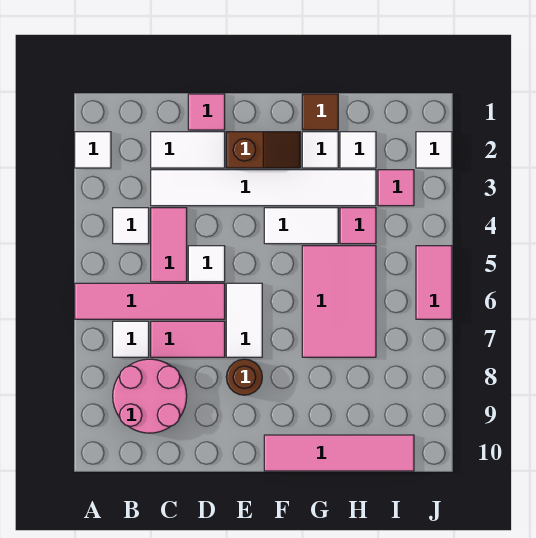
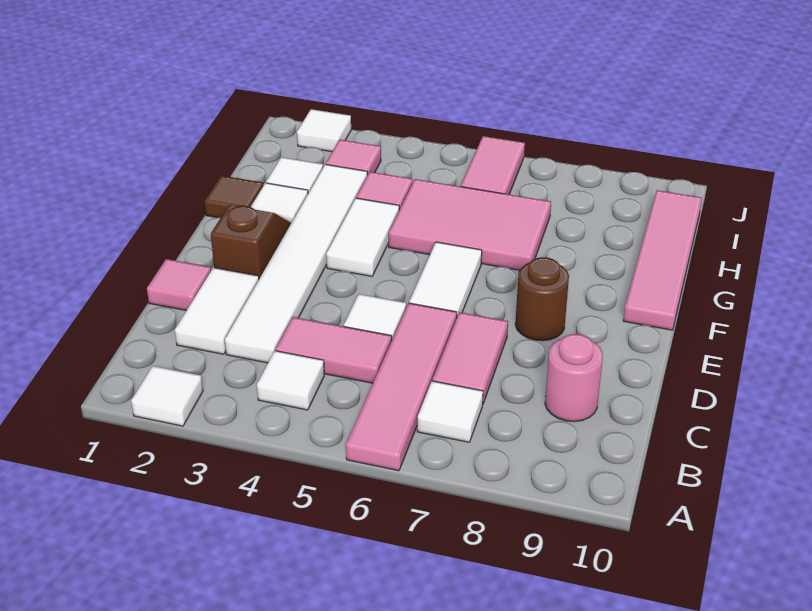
pink 2x2 round brick [113,359,187,433] -> pink 1x1 round brick [545,334,603,422]
white 1x2 tile [226,283,262,357] -> white 1x2 tile turned to [409,242,482,316]
pink 1x2 tile [416,246,452,319] -> pink 1x2 tile turned to [461,136,525,194]

